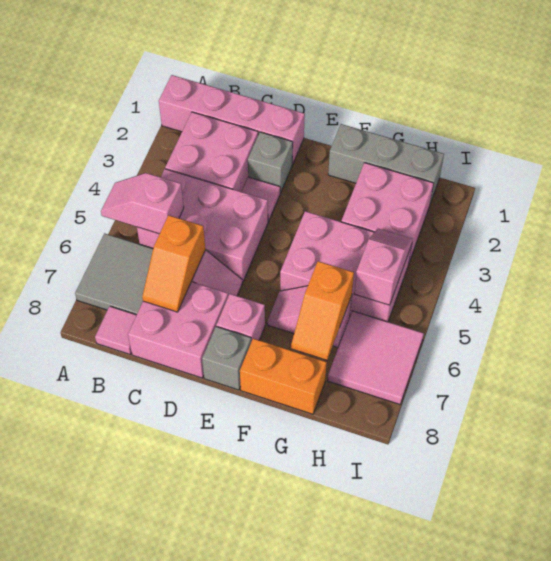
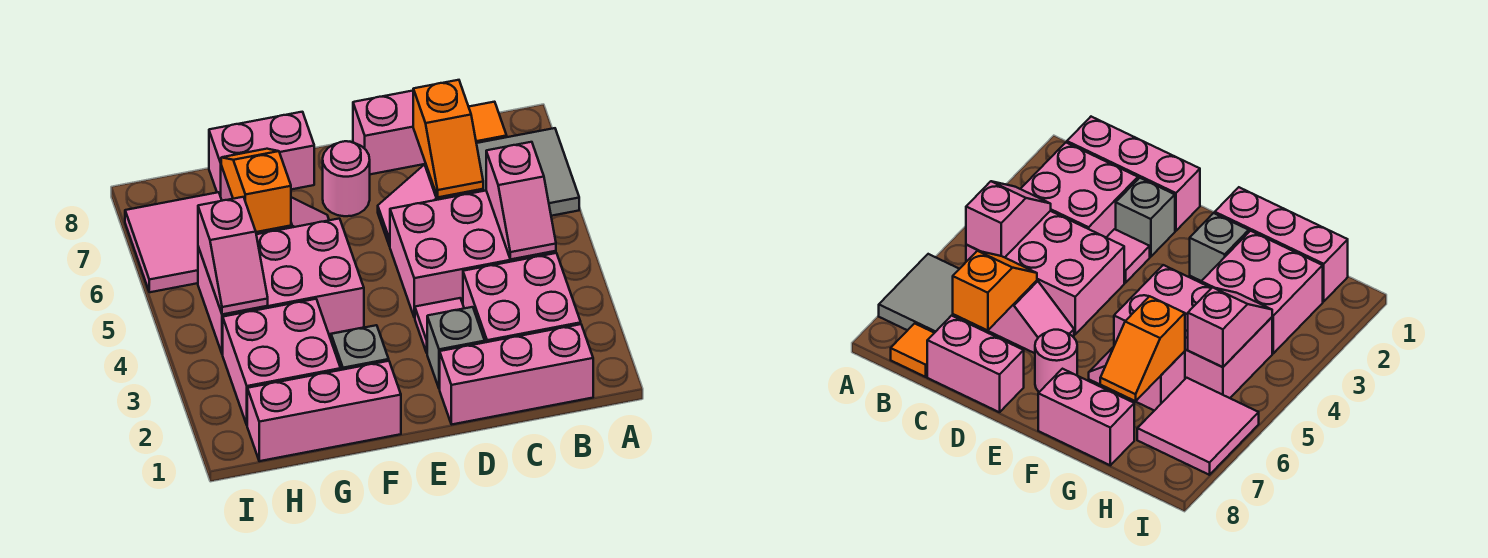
pink 1x4 brick [159,75,305,164] -> pink 1x3 brick [440,324,593,424]
pink 1x2 slope [101,173,184,234] -> pink 1x2 slope turned to [486,142,556,259]
pink 1x1 tile [95,306,137,354] -> orange 1x1 tile [469,102,507,143]
orange 1x2 slope [142,215,205,312] -> orange 1x2 slope turned to [413,80,483,197]
pink 2x2 brick [128,282,228,378] -> pink 1x2 brick [353,91,426,174]
pink 1x1 brick [216,294,265,342] -> pink 1x1 round brick [323,141,370,216]
grey 1x1 brick [202,327,251,390] -> grey 1x1 brick moved to [331,325,389,370]
grey 1x3 brick [328,124,444,203] -> pink 1x3 brick [247,361,401,461]
orange 1x2 brick [240,338,327,414] -> pink 1x2 brick [209,112,314,201]

